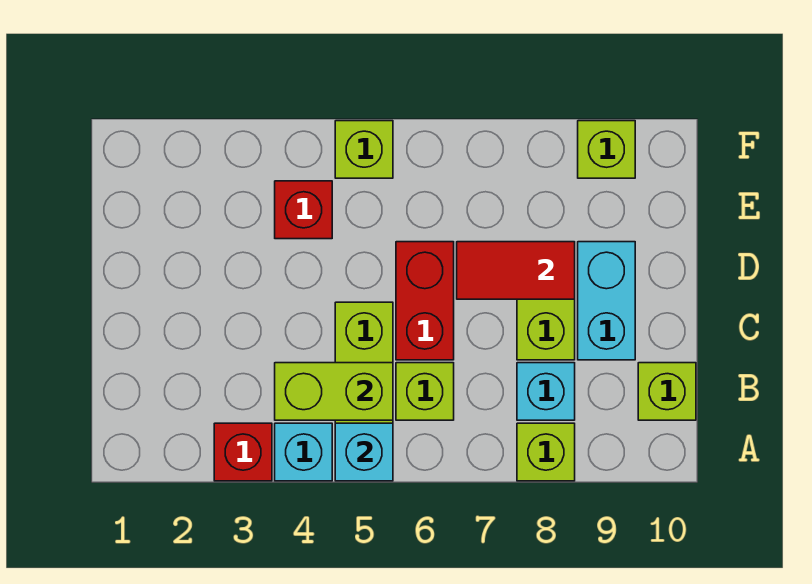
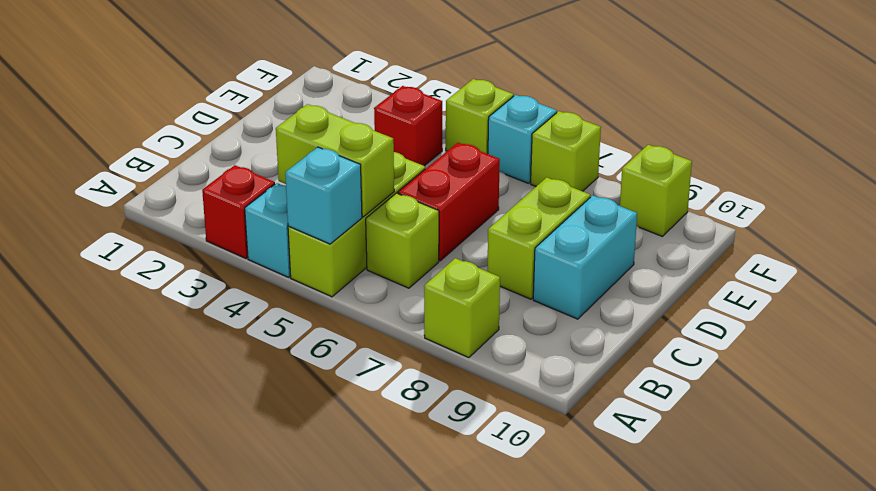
cyan 1x1 brick [517,363,575,420] -> cyan 1x1 brick moved to [488,95,557,183]
lime 1x1 brick [638,363,696,420] -> lime 1x1 brick moved to [531,111,601,191]
red 1x2 tile [457,242,575,299] -> none

